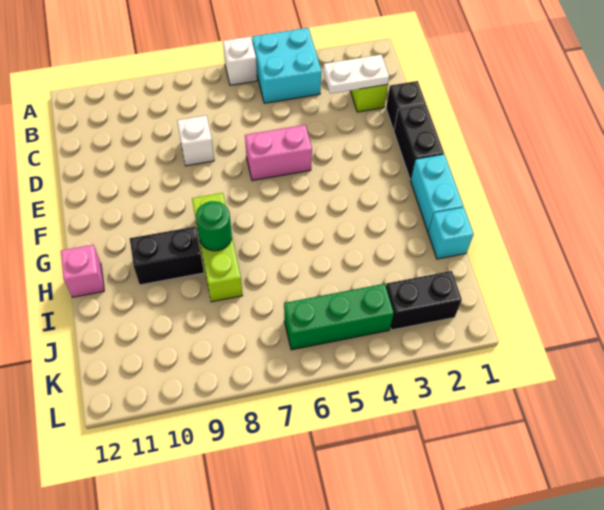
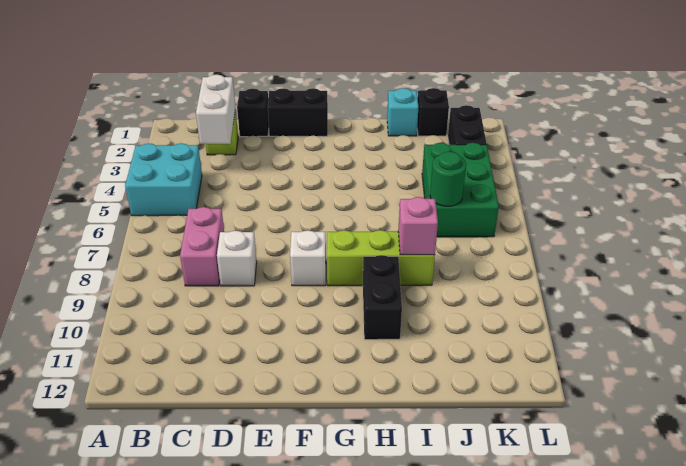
white 1x1 brick [223,37,257,85] -> white 1x1 brick moved to [290,230,326,286]
white 1x2 plate [323,55,389,94] -> white 1x2 brick [196,75,235,144]
pink 1x2 brick [245,125,312,181] -> pink 1x2 brick moved to [180,207,224,286]
cyan 1x2 brick [410,154,463,231] -> none
green 1x1 round brick [196,201,232,251] -> green 1x1 round brick moved to [430,151,466,206]
pink 1x1 brick [61,245,104,297] -> pink 1x1 brick moved to [398,197,438,255]
none -> black 1x1 brick [417,88,449,136]
green 1x3 brick [284,284,394,350] -> green 2x3 brick [422,143,499,237]

